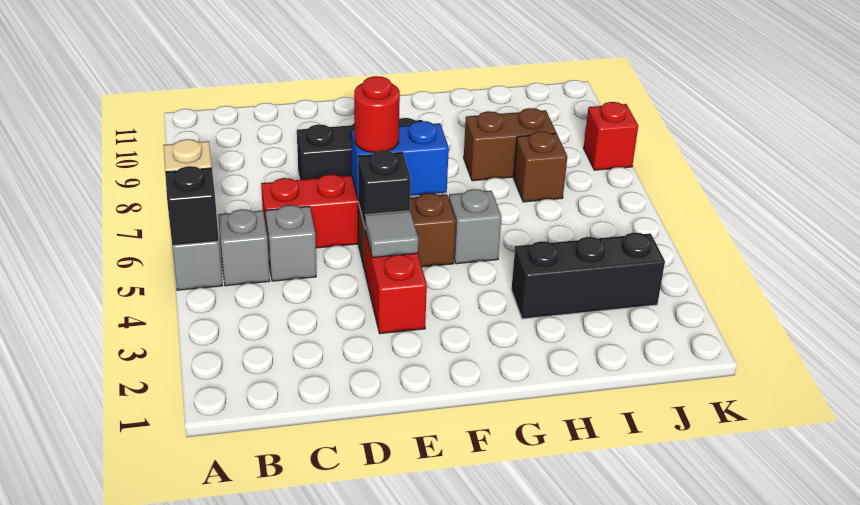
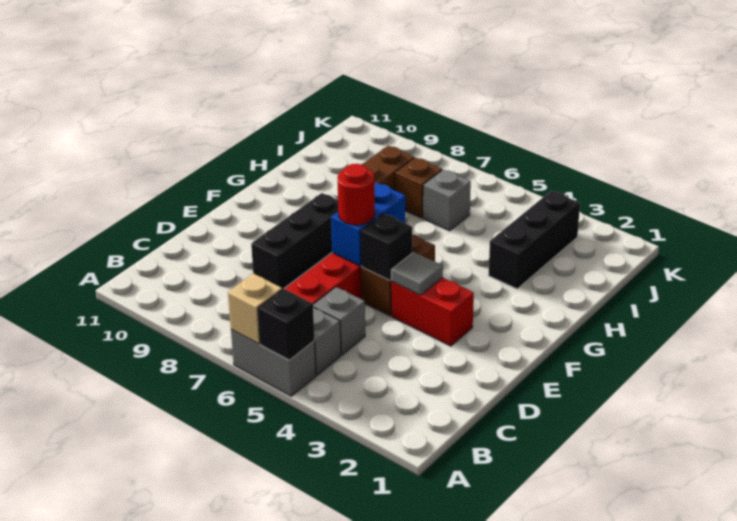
grey 1x1 brick [449,189,502,264] -> grey 1x1 brick moved to [423,170,471,231]
red 1x1 brick [584,102,638,170] -> none

